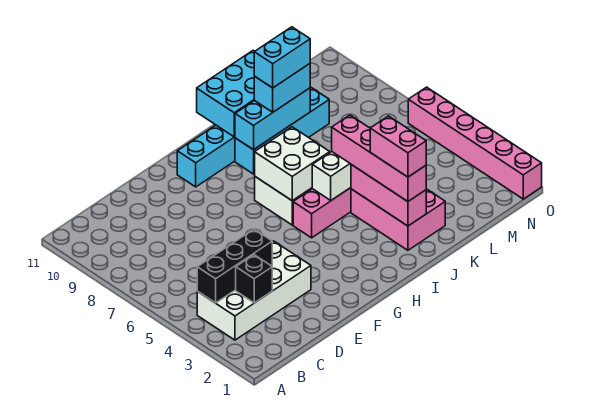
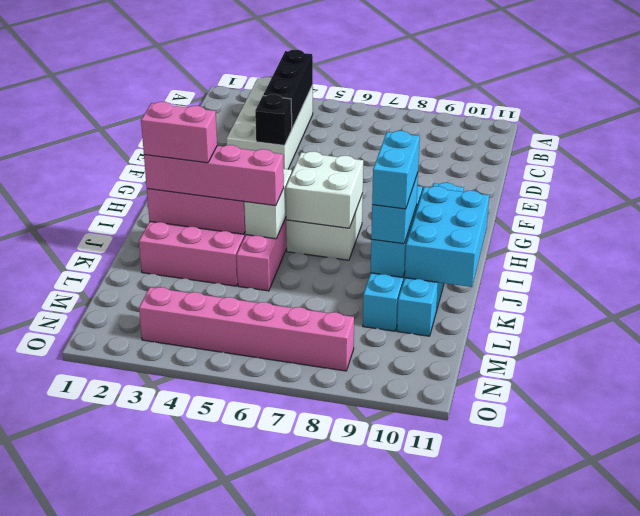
black 1x1 brick [236,255,272,303] -> black 1x1 brick moved to [255,94,292,145]
pink 1x6 brick [408,87,542,199] -> pink 1x6 brick moved to [139,287,354,371]

